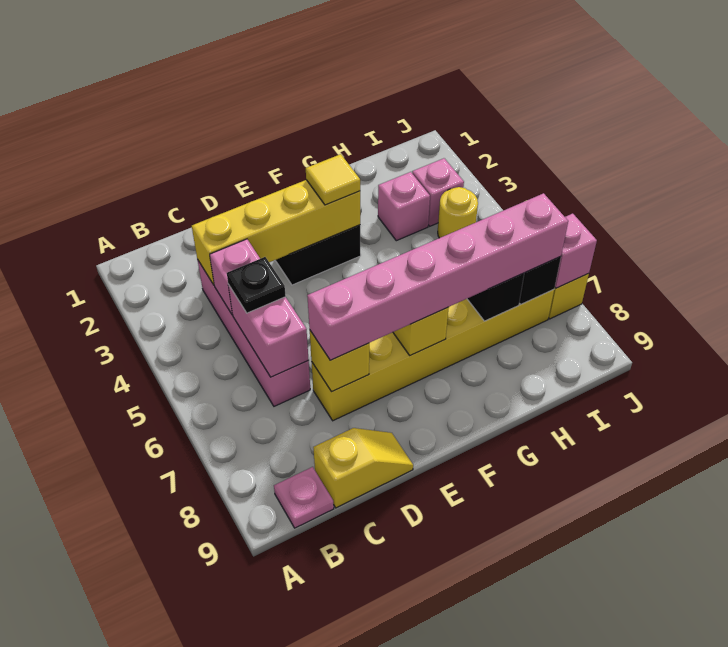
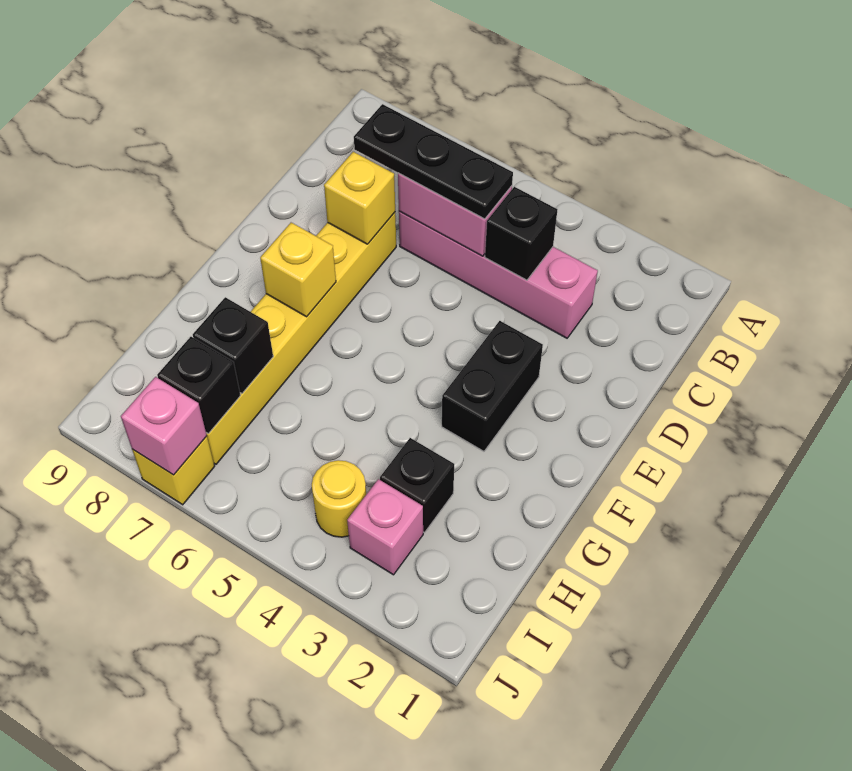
pink 1x1 plate [274,467,334,528] -> none
yellow 1x4 brick [192,180,360,285] -> none
pink 1x1 brick [210,239,260,315] -> black 1x1 brick [485,187,557,280]
black 1x1 plate [227,257,286,313] -> black 1x3 plate [354,104,513,219]
yellow 1x2 slope [313,428,413,508] -> none
pink 1x6 brick [307,193,568,360] -> none
yellow 1x1 tile [306,154,360,205] -> none
pink 1x1 brick [378,172,430,241] -> black 1x1 brick [380,438,454,532]

